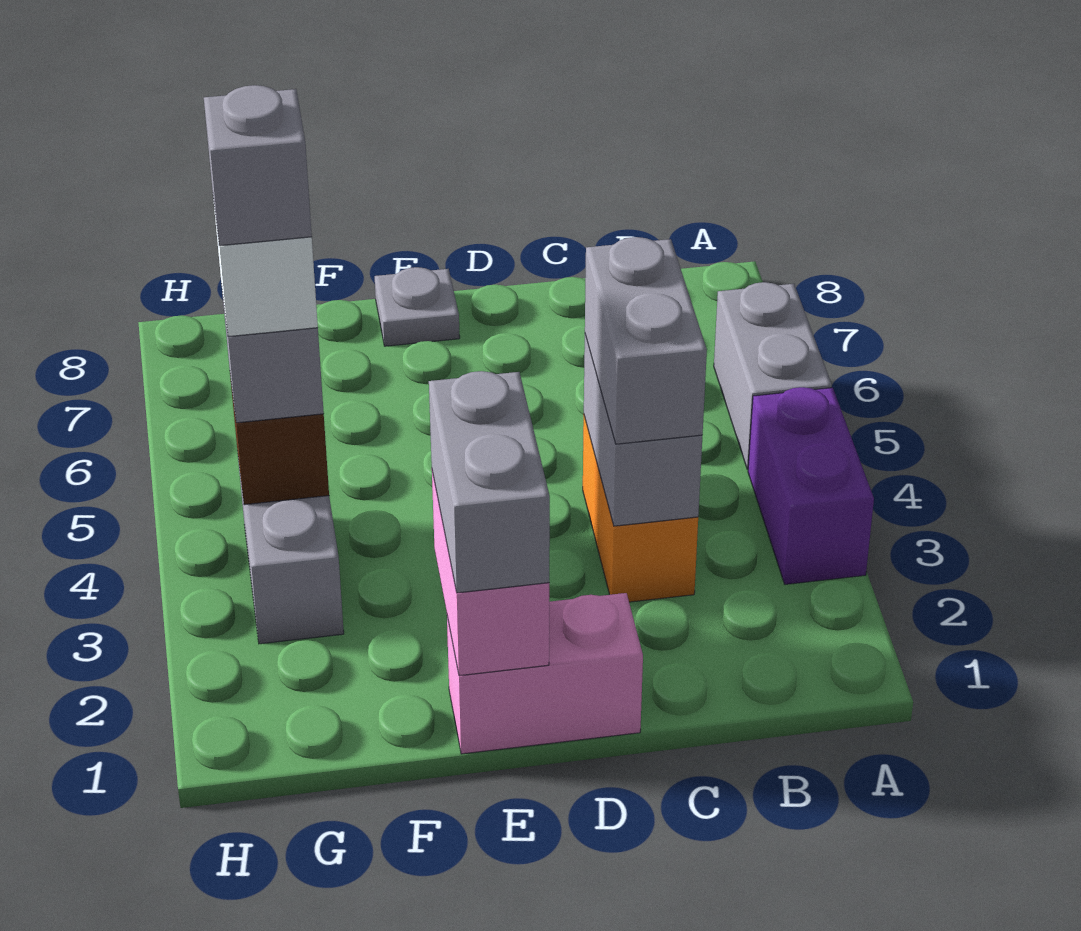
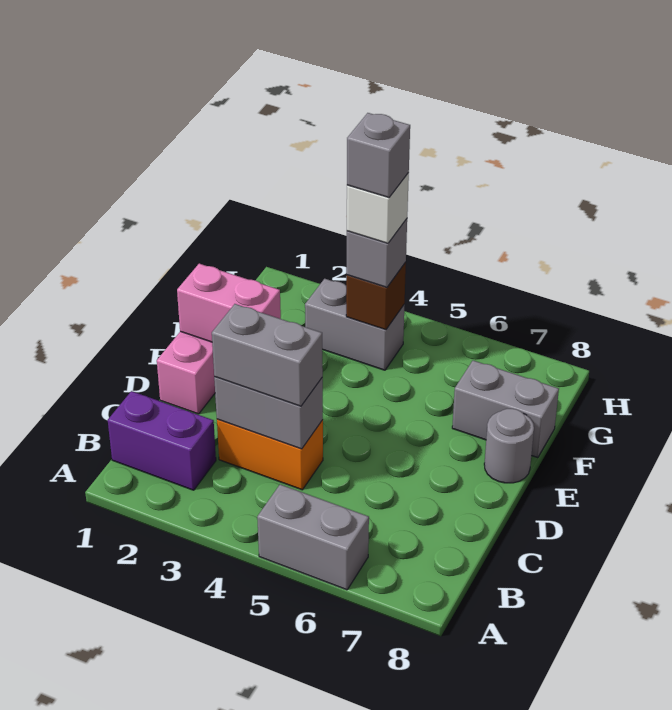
purple 1x2 brick [748,387,874,584] -> purple 1x2 brick moved to [108,391,216,490]
grey 1x2 brick [429,371,550,593] -> grey 1x2 brick moved to [452,361,559,458]
grey 1x1 plate [375,267,460,346] -> grey 1x1 round brick [484,409,534,483]

